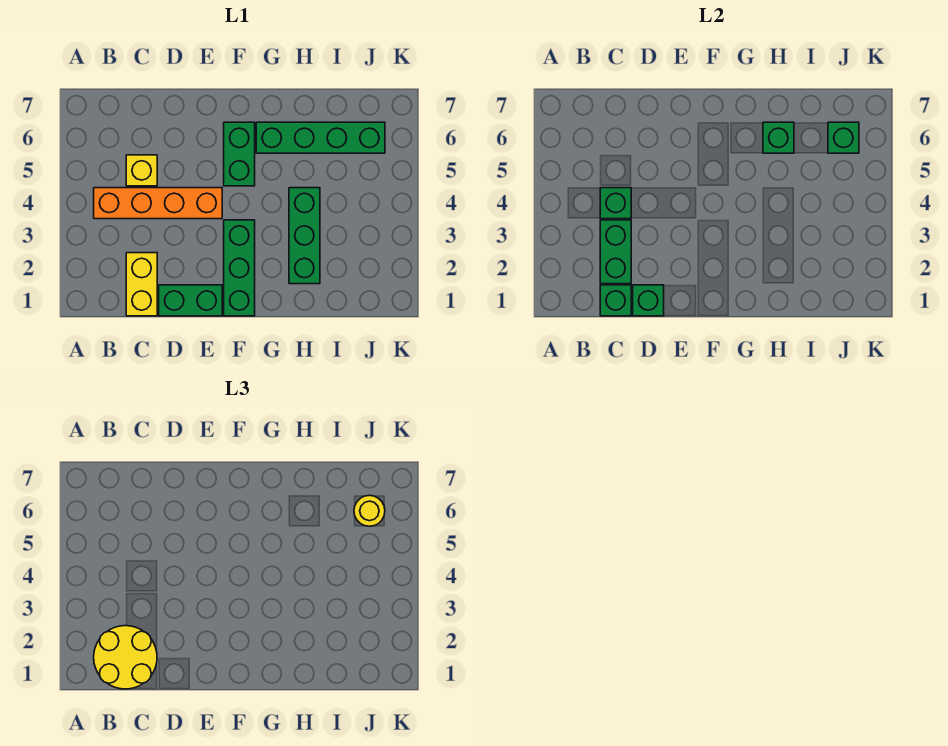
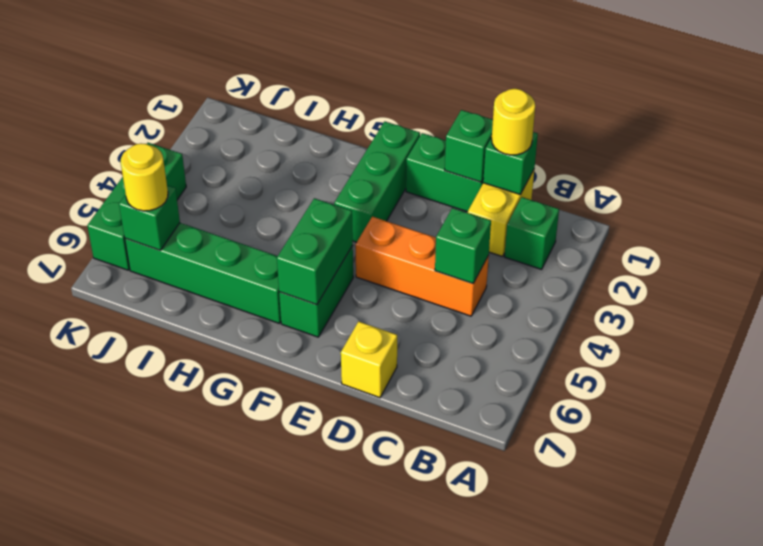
yellow 2x2 round brick [94,626,157,689] -> yellow 1x1 round brick [492,89,535,155]
orange 1x4 brick [94,188,222,219] -> orange 1x3 brick [355,217,489,316]
green 1x2 brick [600,220,631,284] -> green 1x2 brick moved to [277,198,353,305]
yellow 1x1 brick [126,155,157,186] -> yellow 1x1 brick moved to [341,321,397,398]
green 1x3 brick [289,188,320,284] -> green 1x3 brick moved to [87,143,186,270]
green 1x1 brick [763,122,794,153] -> green 1x1 brick moved to [504,197,559,269]

